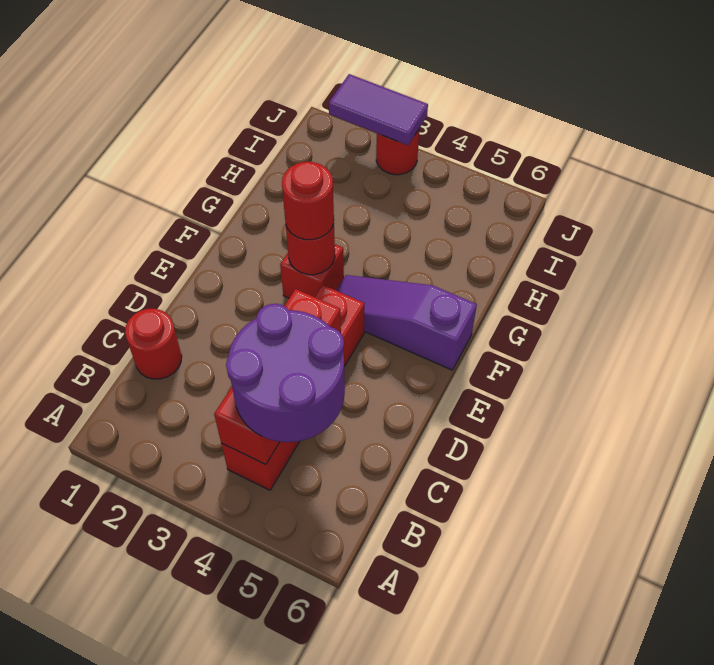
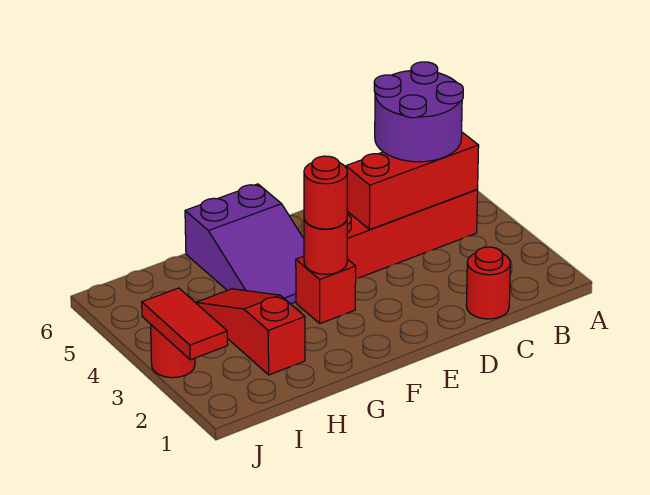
purple 1x3 slope [336,275,477,370] -> purple 2x3 slope [185,184,304,304]
none -> red 1x3 slope [196,289,305,375]
purple 1x2 tile [329,74,428,145] -> red 1x2 tile [142,288,228,360]

